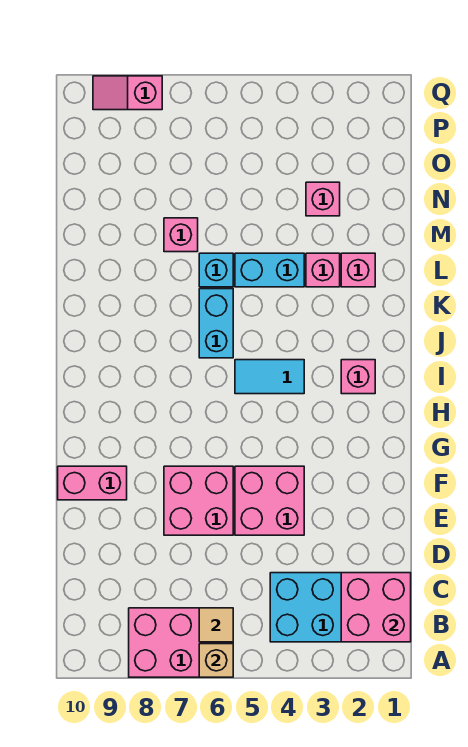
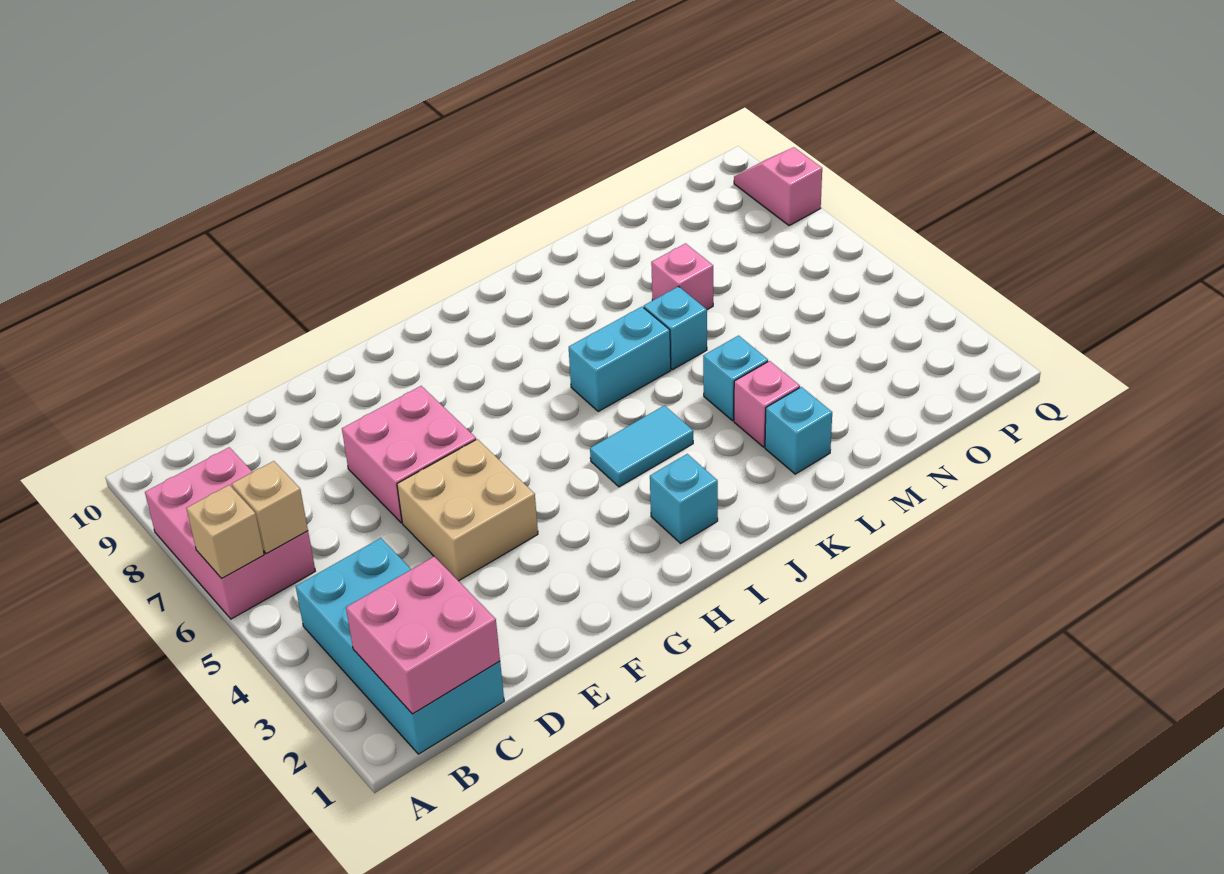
tan 1x1 tile [199,608,233,642] -> tan 1x1 brick [232,461,308,554]
pink 2x2 brick [235,466,304,535] -> tan 2x2 brick [397,439,538,581]
pink 1x2 brick [58,466,127,500] -> none
pink 1x1 brick [341,360,375,394] -> cyan 1x1 brick [650,454,718,543]
cyan 1x2 tile [235,360,304,394] -> cyan 1x2 tile turned to [590,406,693,487]
pink 1x1 brick [341,253,375,287] -> cyan 1x1 brick [765,387,832,474]
cyan 1x2 brick [235,253,304,287] -> cyan 1x1 brick [703,336,768,421]
pink 1x1 brick [306,182,340,216] -> none

